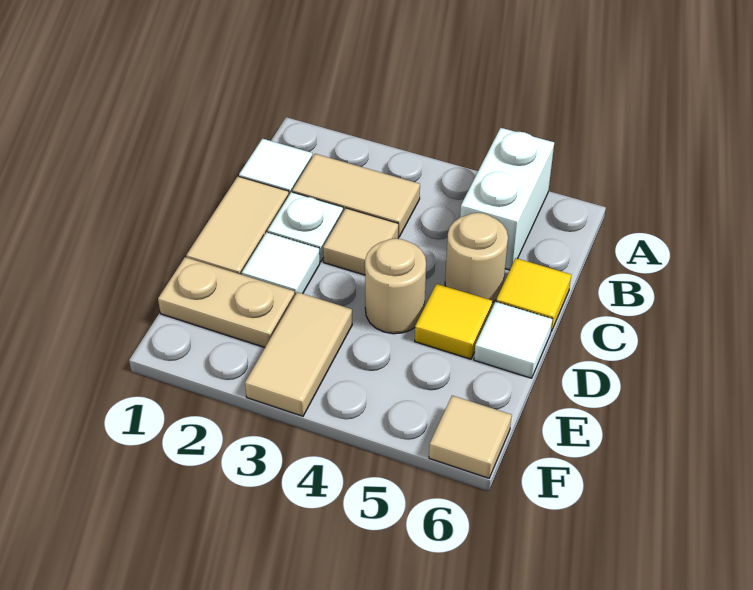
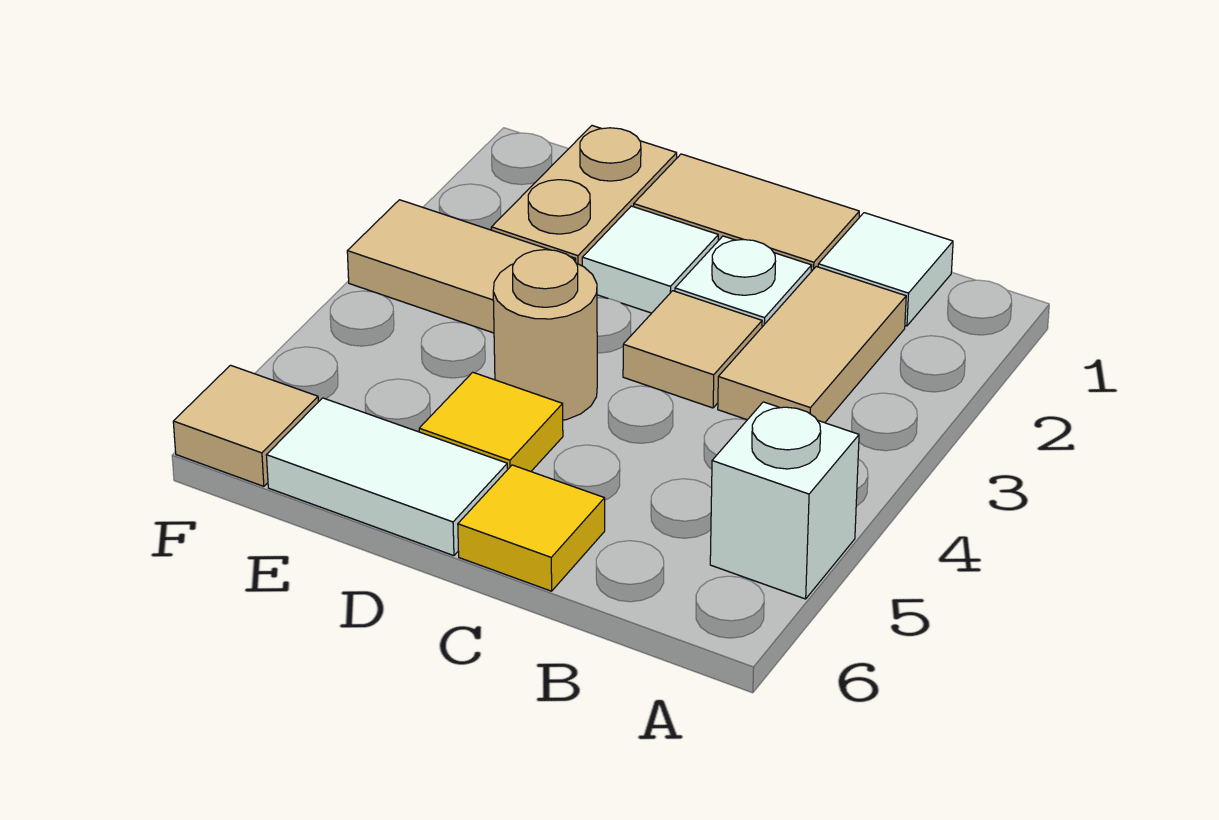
white 1x2 brick [460,128,554,270] -> white 1x1 brick [710,402,859,599]
tan 1x1 round brick [445,213,508,303] -> none
white 1x1 tile [474,302,552,378] -> white 1x2 tile [267,398,507,556]

